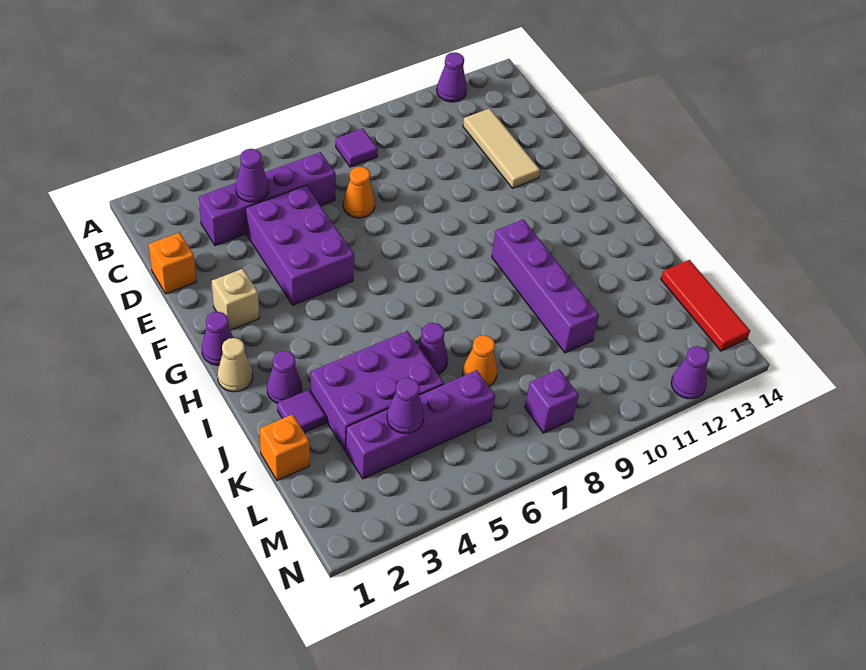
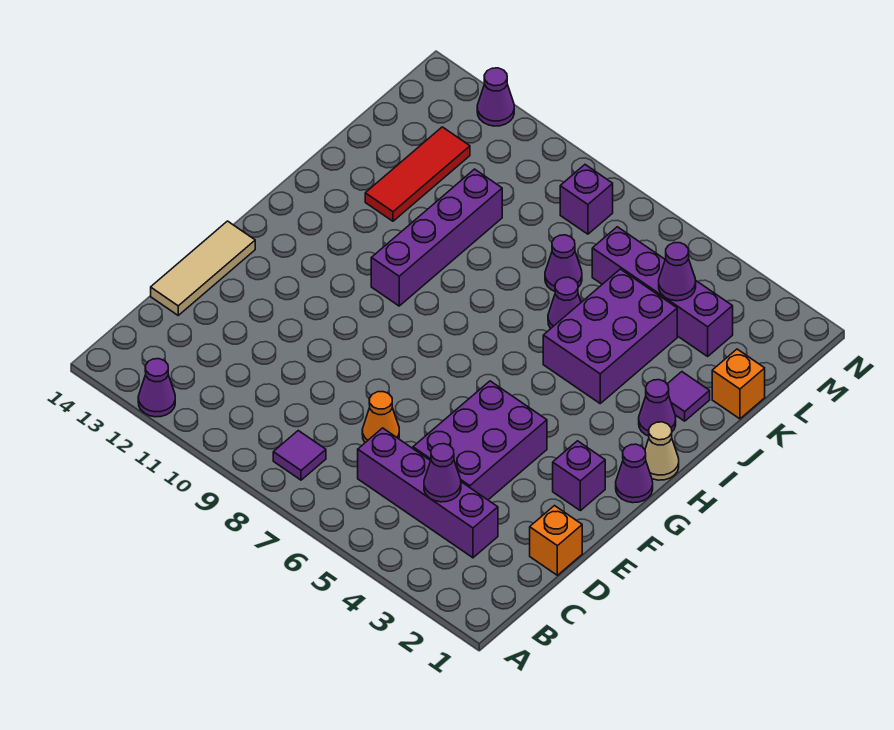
tan 1x3 tile [463,108,540,188] -> tan 1x3 tile moved to [151,221,255,315]
tan 1x1 brick [212,269,259,330] -> purple 1x1 brick [553,441,605,511]
purple 2x3 brick [311,331,444,450] -> purple 2x3 brick turned to [543,269,677,403]
orange 1x1 cone [462,335,497,386] -> purple 1x1 cone [545,235,582,291]
red 1x3 tile [661,260,750,351] -> red 1x3 tile moved to [365,127,470,221]

